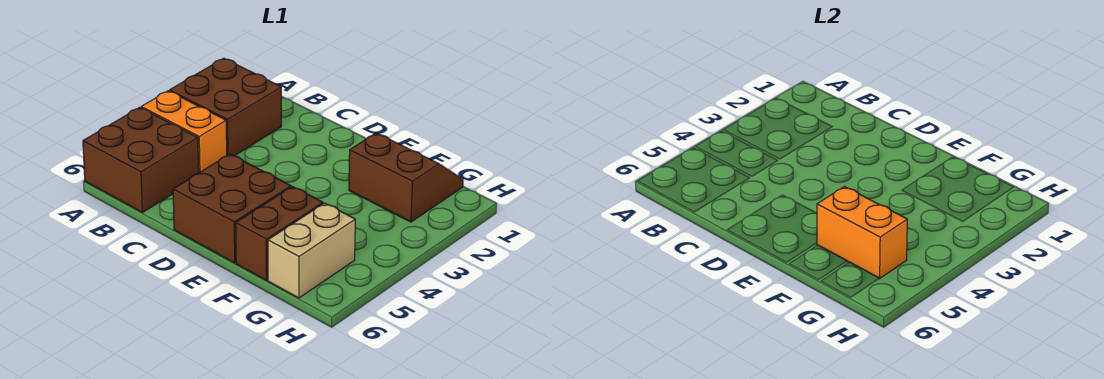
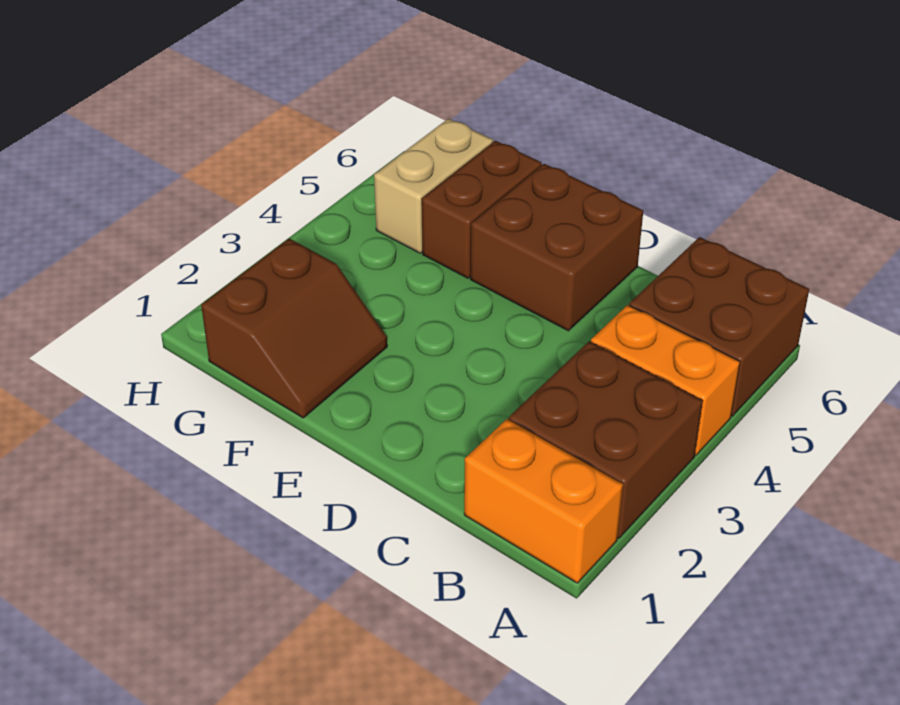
brown 2x2 slope [349,133,463,222] -> brown 2x2 slope turned to [201,238,387,418]
orange 1x2 brick [817,187,907,278] -> orange 1x2 brick moved to [464,419,623,583]

